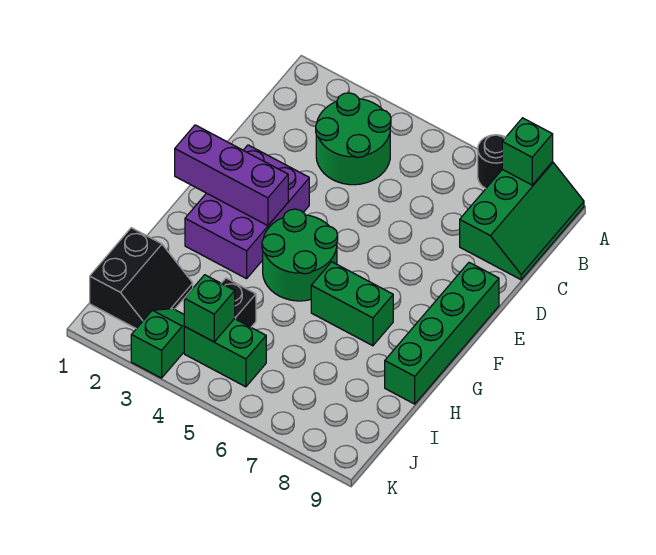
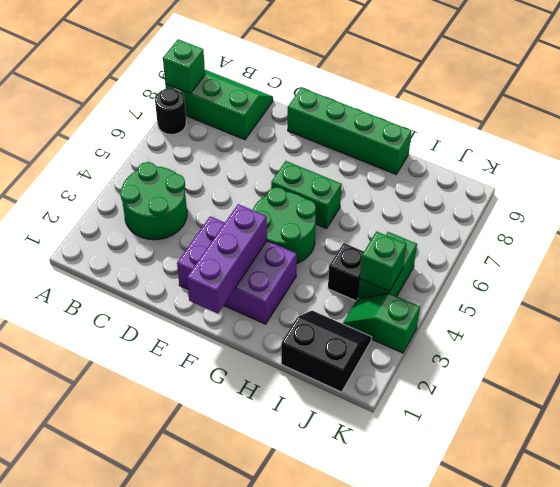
green 1x2 brick [311,262,393,346] -> green 1x2 brick turned to [271,161,342,229]

